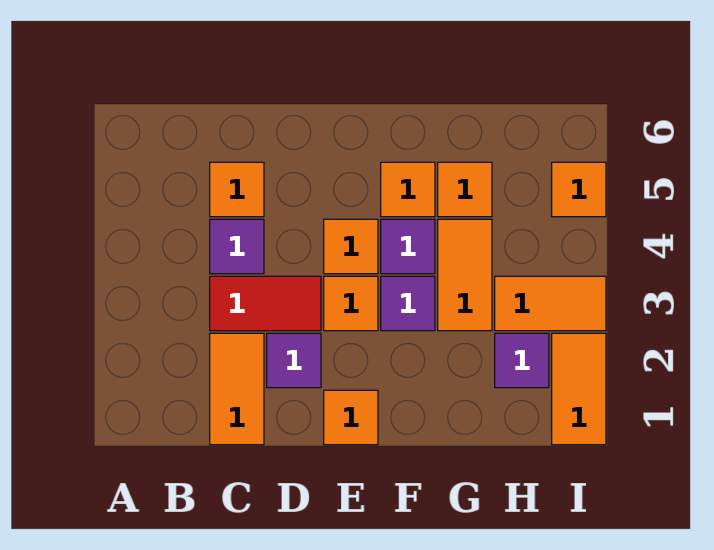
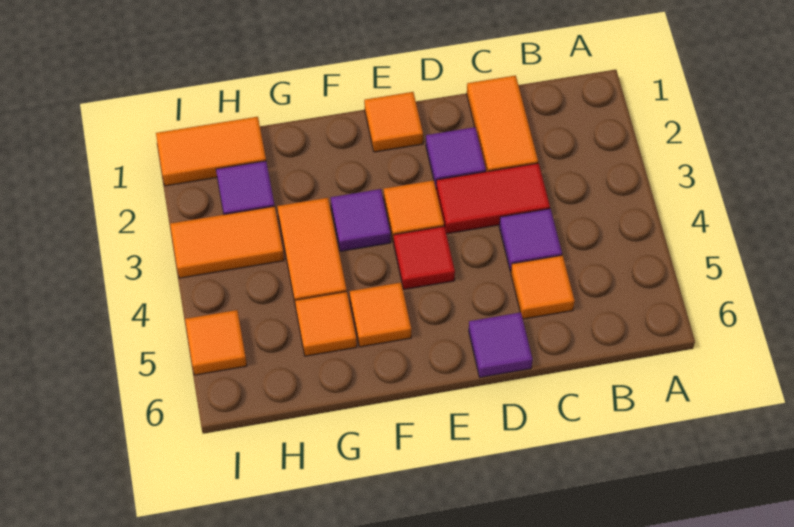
orange 1x1 tile [324,219,378,274] -> red 1x1 tile [393,226,455,289]
purple 1x1 tile [381,219,435,274] -> purple 1x1 tile moved to [469,312,533,377]
orange 1x2 tile [552,333,606,445] -> orange 1x2 tile turned to [156,117,266,186]

